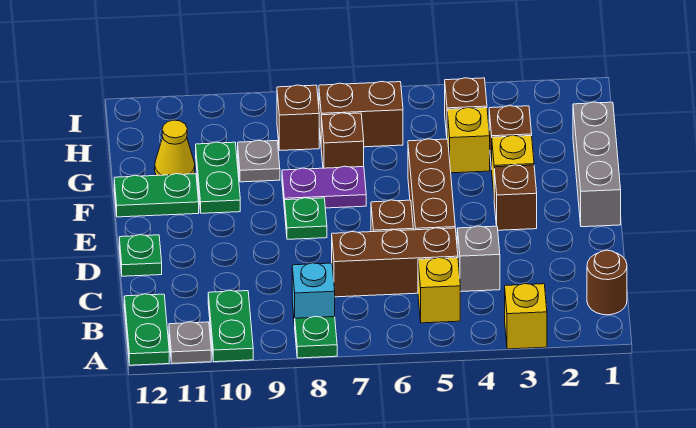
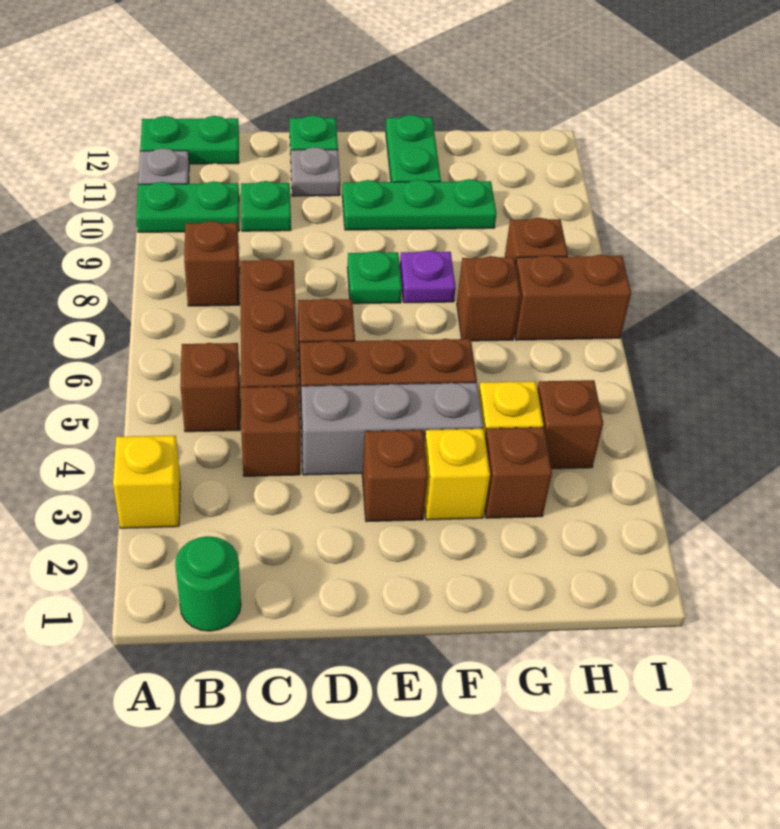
green 1x1 plate [295,316,337,358] -> green 1x1 plate moved to [241,181,291,231]
brown 1x1 round brick [587,250,627,315] -> green 1x1 round brick [175,536,241,631]
yellow 1x1 brick [418,258,460,323] -> brown 1x1 brick [180,343,240,432]
cyan 1x1 brick [292,263,335,326] -> brown 1x1 brick [184,221,240,306]
grey 1x1 brick [457,226,500,292] -> brown 1x1 brick [241,386,300,476]
grey 1x3 brick [573,102,621,227] -> grey 1x3 brick moved to [301,383,483,475]
purple 1x2 plate [282,166,366,210] -> purple 1x1 plate [400,250,456,303]
green 1x2 plate [196,142,240,213] -> green 1x3 plate [342,179,497,230]
grey 1x1 plate [238,140,280,182] -> grey 1x1 plate moved to [291,147,340,196]
yellow 1x1 cone [155,120,195,175] -> none
brown 1x2 brick [319,81,403,147] -> brown 1x2 brick turned to [514,255,631,340]

